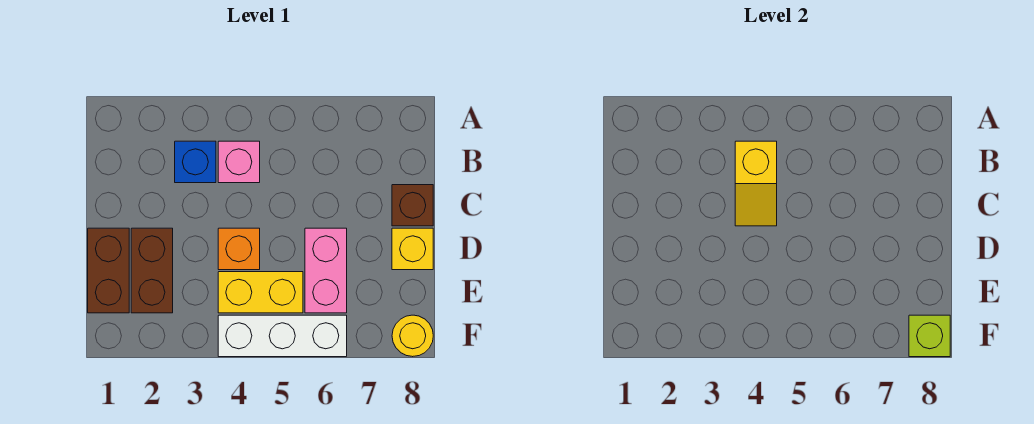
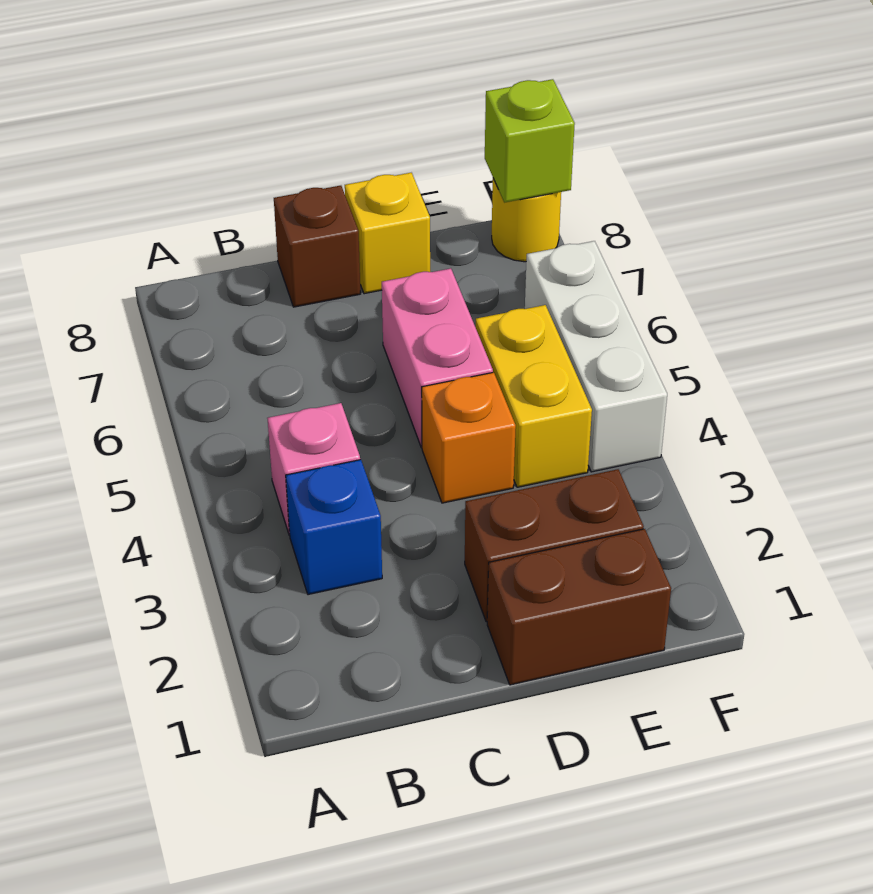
yellow 1x2 slope [735,141,777,226] -> none
pink 1x2 brick [305,228,347,313] -> pink 1x2 brick turned to [382,268,493,448]

